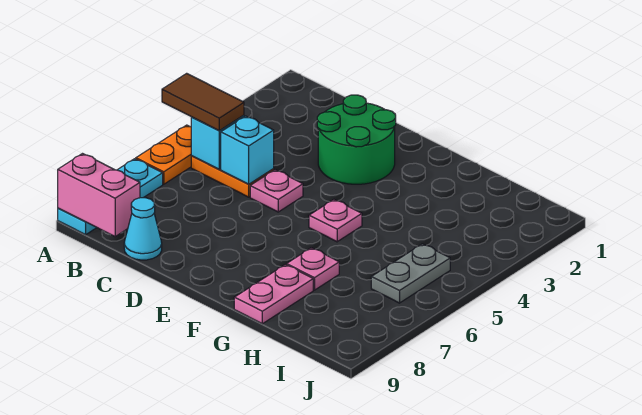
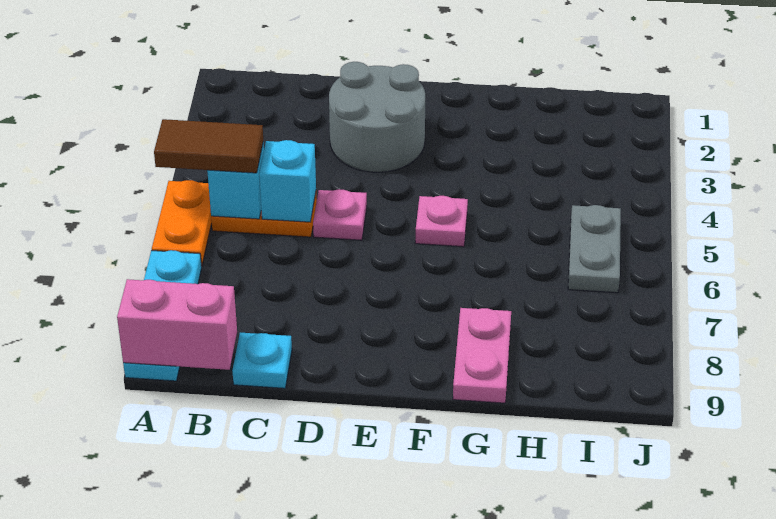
cyan 1x1 cone [124,198,162,260] -> cyan 1x1 plate [232,333,292,388]
green 2x2 round brick [317,95,396,184] -> grey 2x2 round brick [329,62,425,172]
pink 1x1 plate [287,248,339,290] -> none

